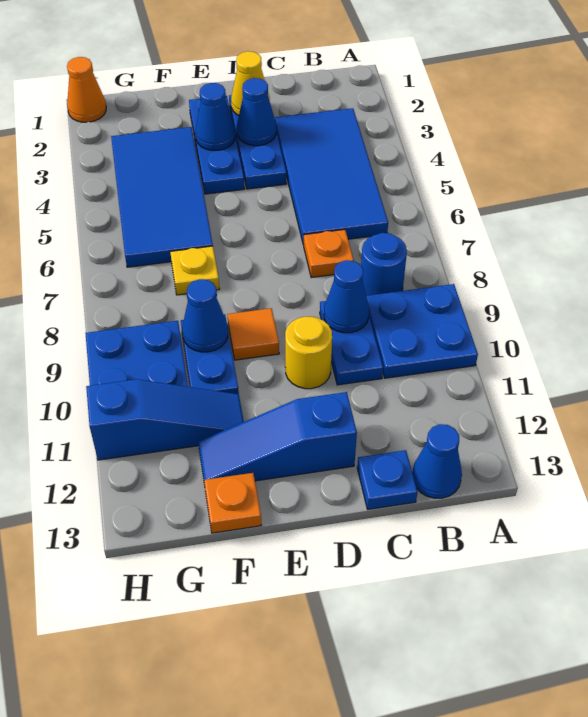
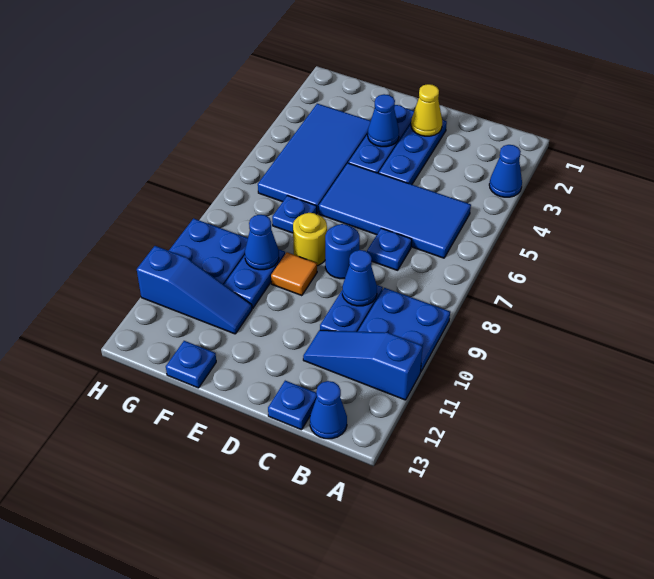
blue 2x4 tile [275,108,388,245] -> blue 2x4 tile turned to [319,163,471,258]
blue 1x1 round brick [361,233,407,296] -> blue 1x1 round brick moved to [325,224,360,279]
orange 1x1 plate [304,230,354,278] -> blue 1x1 plate [367,228,412,270]
blue 1x1 cone [237,78,276,146] -> blue 1x1 cone moved to [489,145,522,197]
yellow 1x1 round brick [285,317,332,389] -> yellow 1x1 round brick moved to [293,213,327,266]
blue 1x3 slope [198,392,357,485] -> blue 1x3 slope moved to [303,330,423,400]
yellow 1x1 plate [170,246,219,295] -> blue 1x1 plate [272,196,317,233]
orange 1x1 plate [204,473,261,533] -> blue 1x1 plate [166,341,216,388]
orange 1x1 cone [67,57,106,122] -> none

